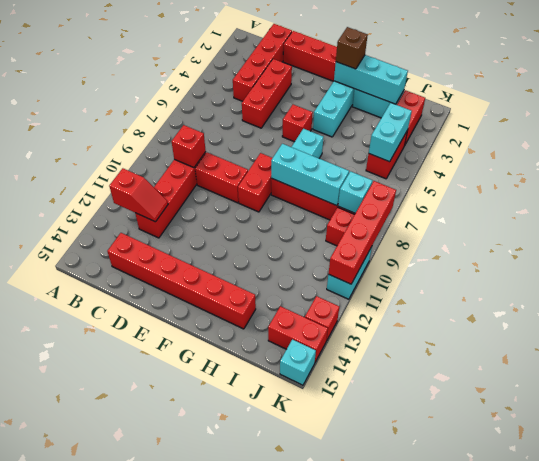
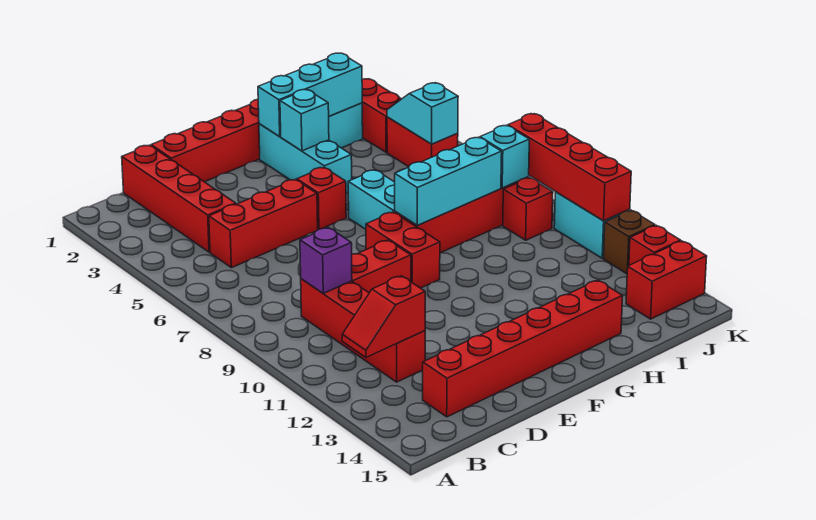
red 1x2 slope [109,168,168,222] -> red 1x2 slope turned to [342,276,425,357]
red 1x1 brick [172,125,206,168] -> purple 1x1 brick [300,228,352,293]
red 1x3 brick [242,59,292,128] -> red 1x3 brick turned to [209,179,318,268]
brown 1x1 brick [336,27,368,69] -> brown 1x1 brick moved to [604,210,655,274]
cyan 1x2 brick [369,103,412,162] -> cyan 1x2 slope [387,83,458,144]
cyan 1x1 brick [280,339,316,385] -> cyan 1x1 brick moved to [280,90,329,151]

